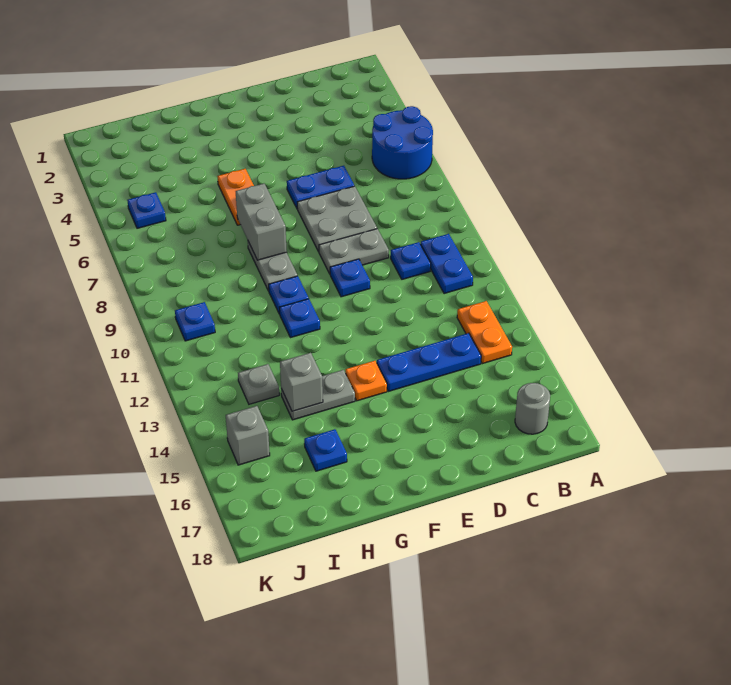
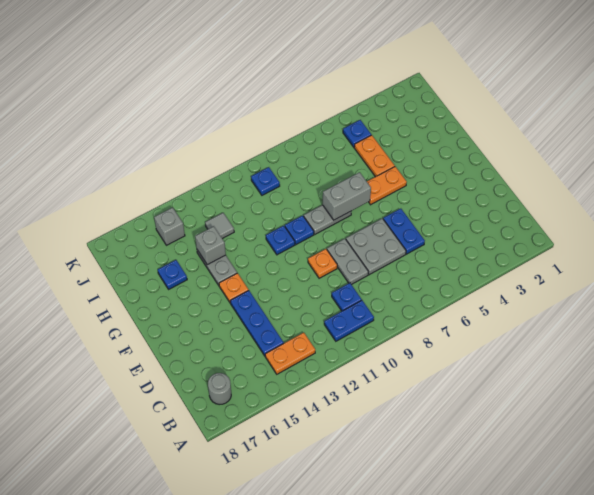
blue 2x2 round brick [372,106,433,179] -> none
blue 1x1 plate [330,259,370,297] -> orange 1x1 plate [308,249,337,278]
none -> orange 1x2 plate [354,135,395,177]
grey 1x1 plate [238,364,279,404] -> grey 1x1 tile [205,213,234,239]

